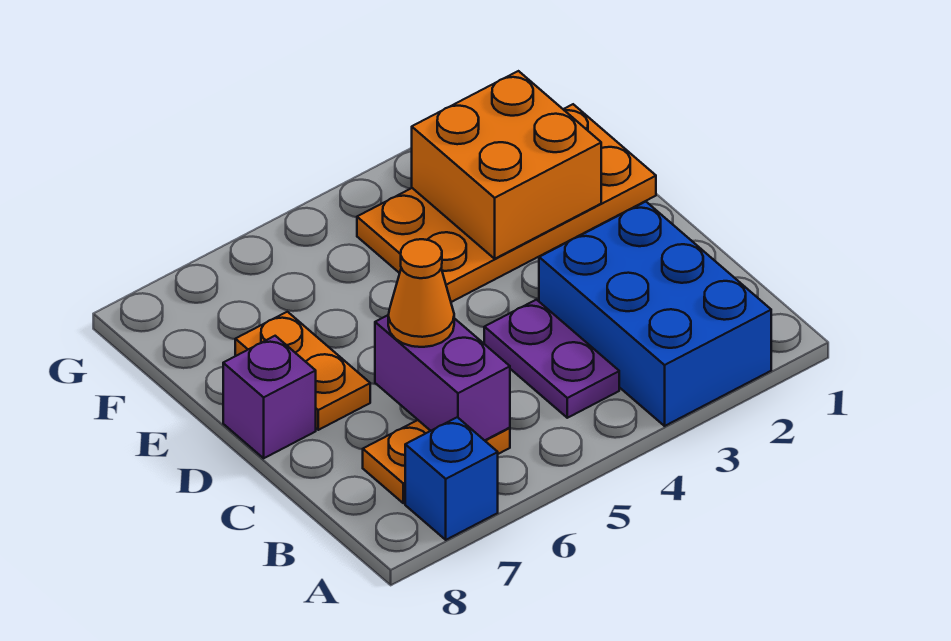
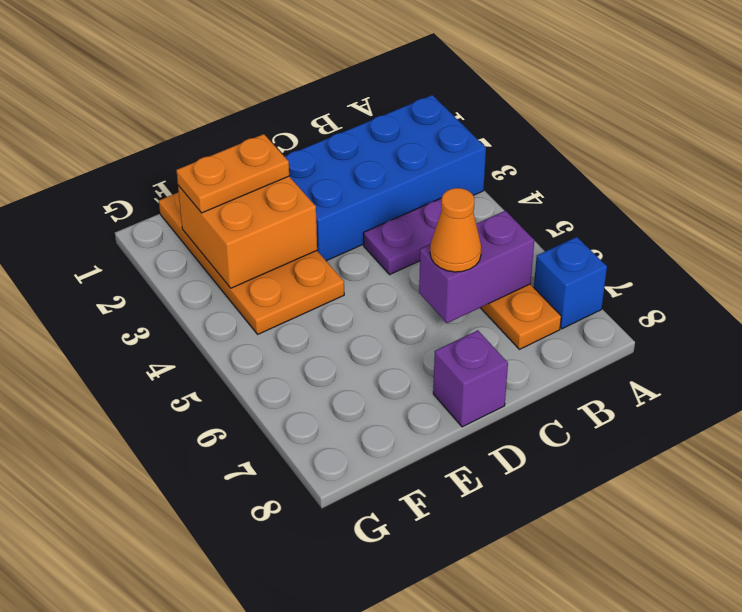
blue 2x3 brick [539,202,771,426] -> blue 2x4 brick [284,95,486,261]
orange 1x2 plate [235,312,370,430] -> orange 1x2 plate moved to [176,134,289,213]

